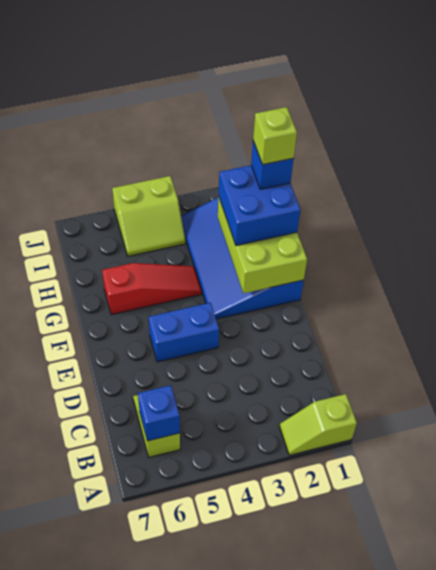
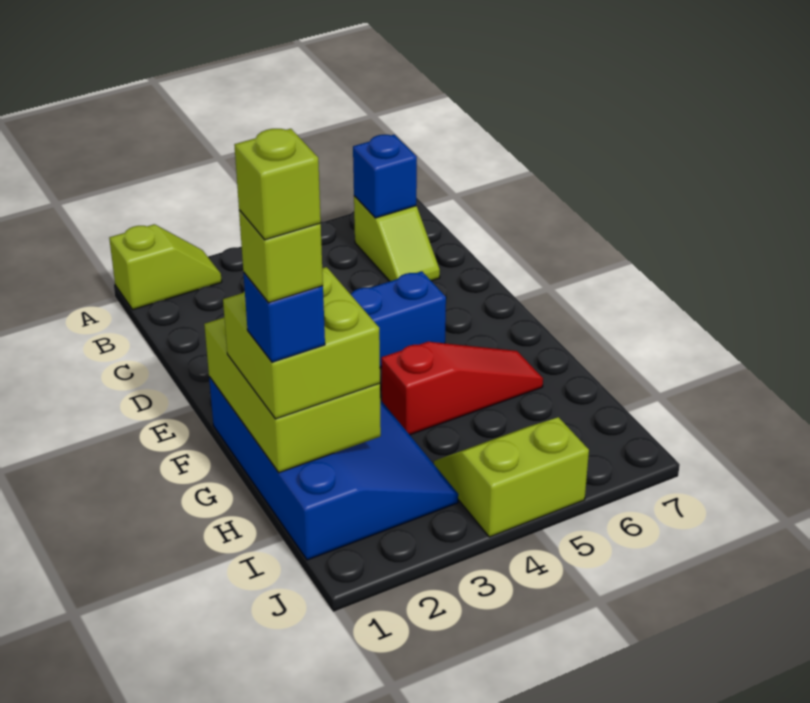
blue 2x2 brick [219,165,300,246] -> lime 2x2 brick [223,267,380,419]
red 1x3 slope [102,263,202,315] -> red 1x3 slope turned to [381,342,543,435]
none -> lime 1x1 brick [234,129,321,240]

